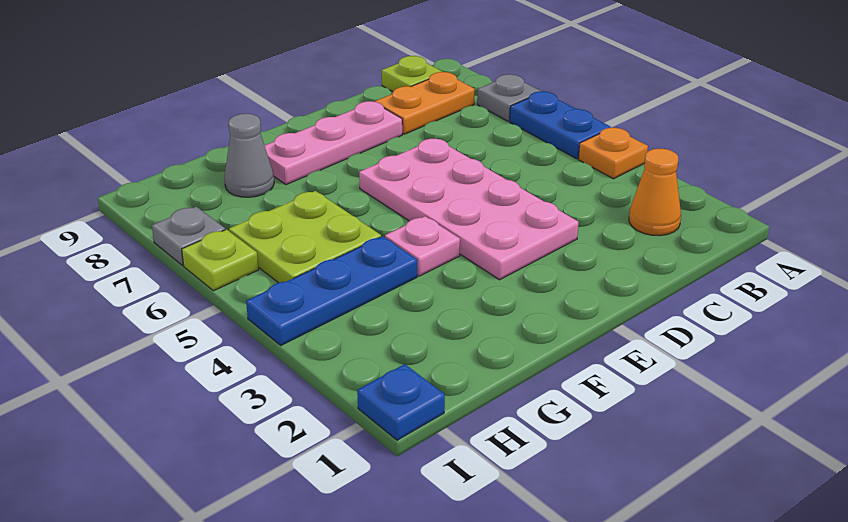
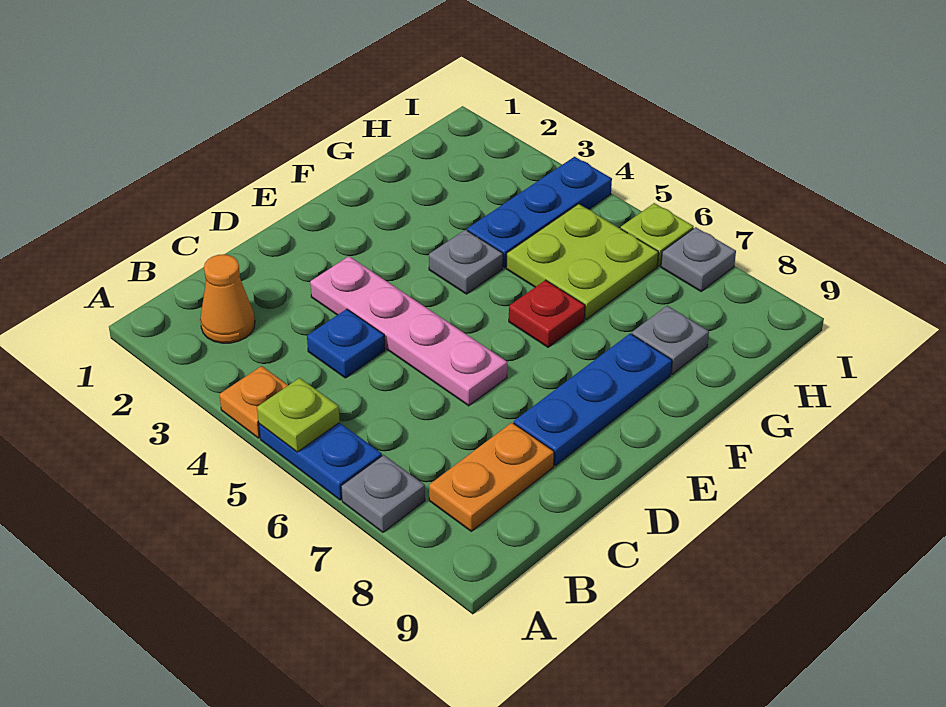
lime 1x1 plate [382,56,443,92] -> lime 1x1 plate moved to [257,378,340,452]
pink 2x4 plate [359,139,579,280] -> pink 1x4 plate [310,256,507,406]
pink 1x3 plate [265,101,402,185] -> blue 1x3 plate [514,334,672,466]
pink 1x1 plate [385,216,460,276] -> grey 1x1 plate [429,230,503,294]
none -> red 1x1 plate [509,280,585,347]
grey 1x1 cone [224,114,274,197] -> grey 1x1 plate [632,306,709,374]
blue 1x1 plate [357,364,445,440] -> blue 1x1 plate moved to [307,309,385,378]

